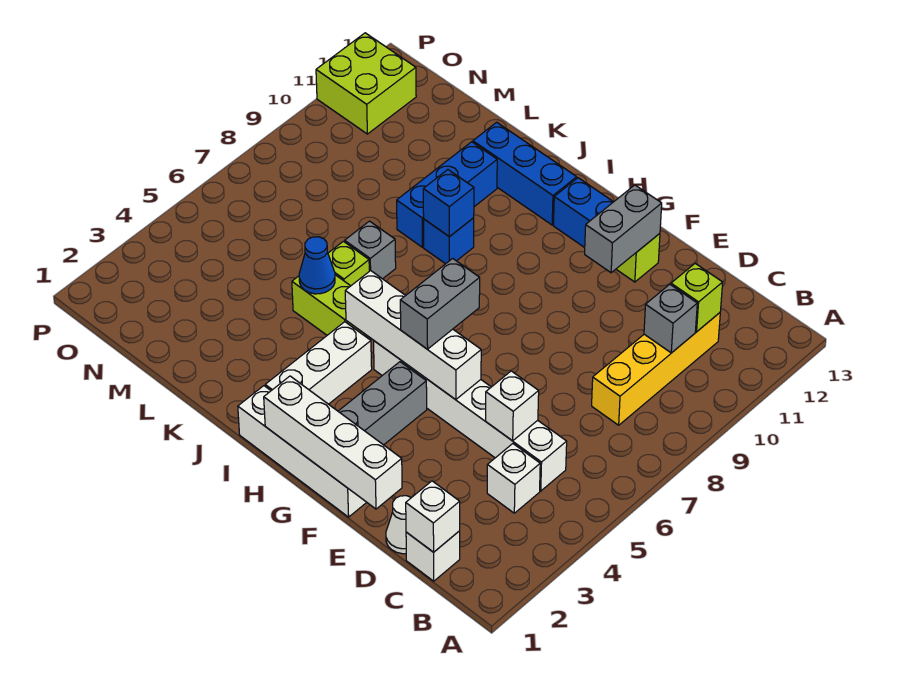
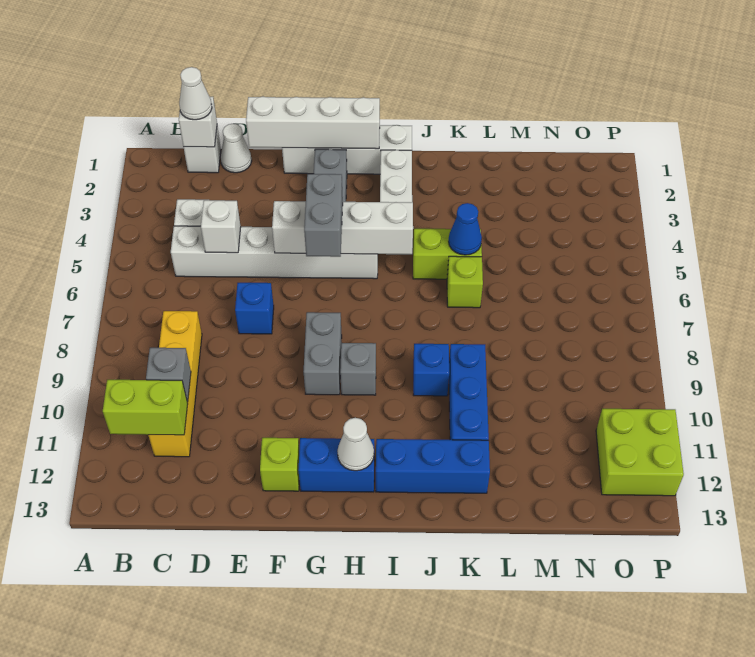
none -> white 1x1 cone [179,67,212,120]
lime 1x1 brick [671,264,723,332] -> lime 1x2 brick [103,380,188,435]
grey 1x2 brick [585,185,662,273] -> grey 1x2 brick moved to [304,312,342,395]
none -> white 1x1 cone [337,418,374,471]
blue 1x1 brick [423,170,474,237] -> blue 1x1 brick moved to [235,283,274,334]
grey 1x1 brick [345,221,396,279] -> grey 1x1 brick moved to [340,343,376,395]

